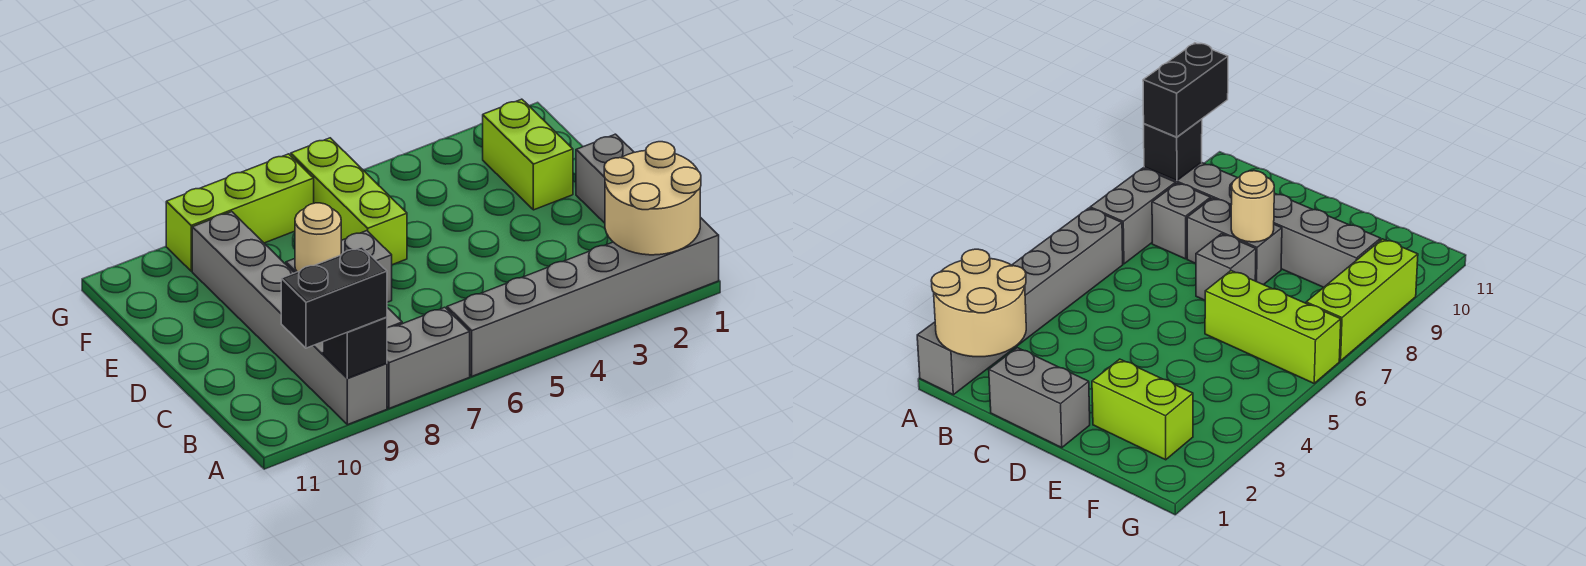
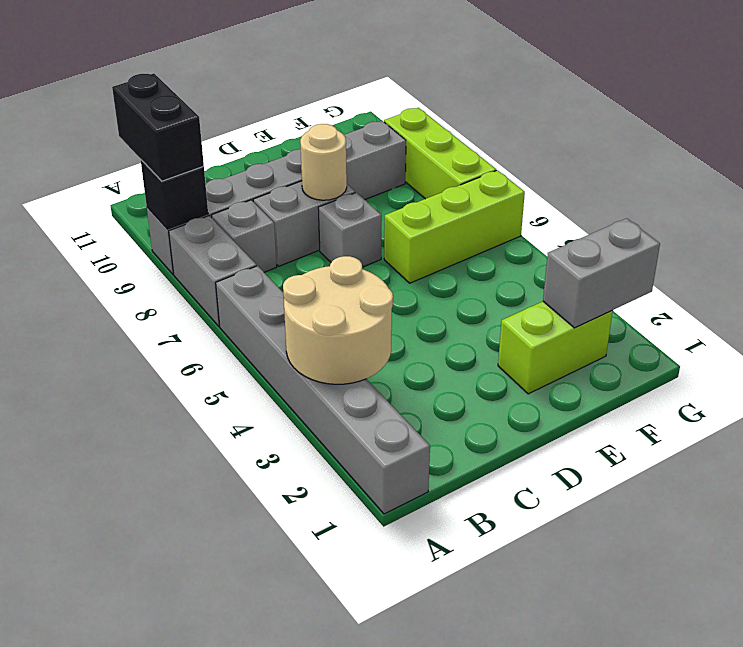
tan 2x2 round brick [604,142,701,255] -> tan 2x2 round brick moved to [283,256,393,384]
grey 1x2 brick [576,134,634,223] -> grey 1x2 brick moved to [543,218,660,328]

